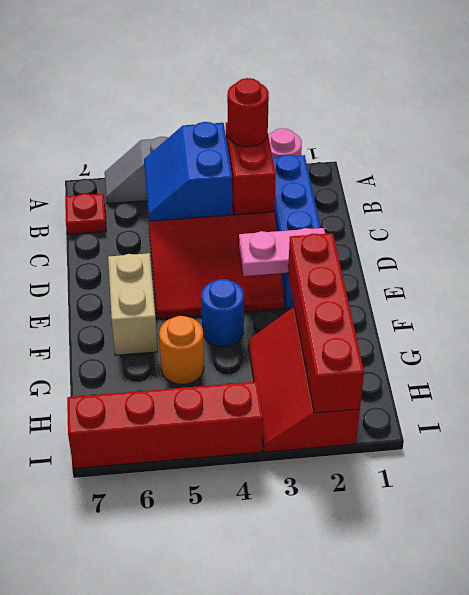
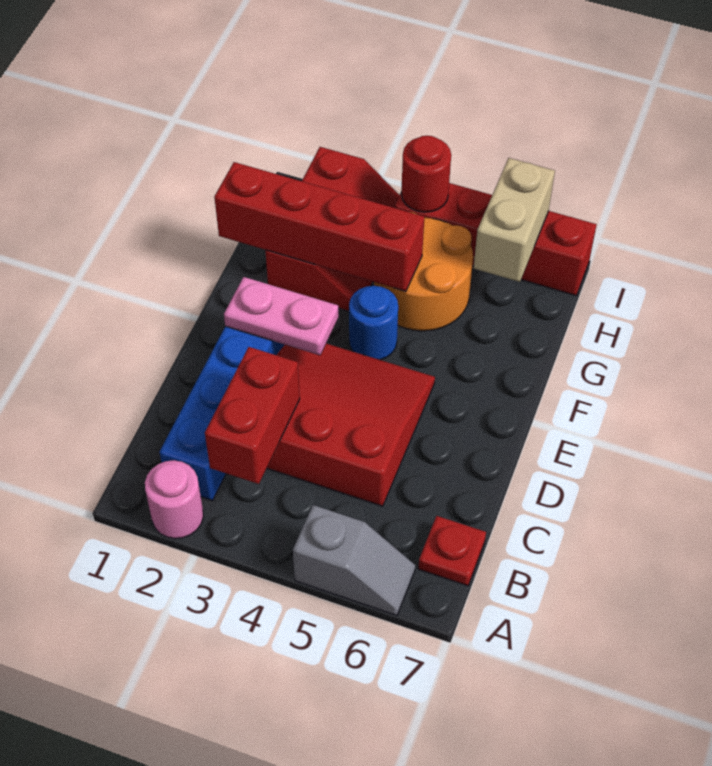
red 1x1 round brick [227,78,269,147] -> red 1x1 round brick moved to [401,136,451,212]
blue 2x2 slope [144,122,232,221] -> none
tan 1x2 brick [108,253,158,355] -> tan 1x2 brick moved to [474,158,555,282]
red 1x4 brick [288,233,364,413] -> red 1x4 brick turned to [214,162,424,291]
orange 1x1 round brick [159,316,204,384] -> orange 2x2 round brick [374,212,473,331]

